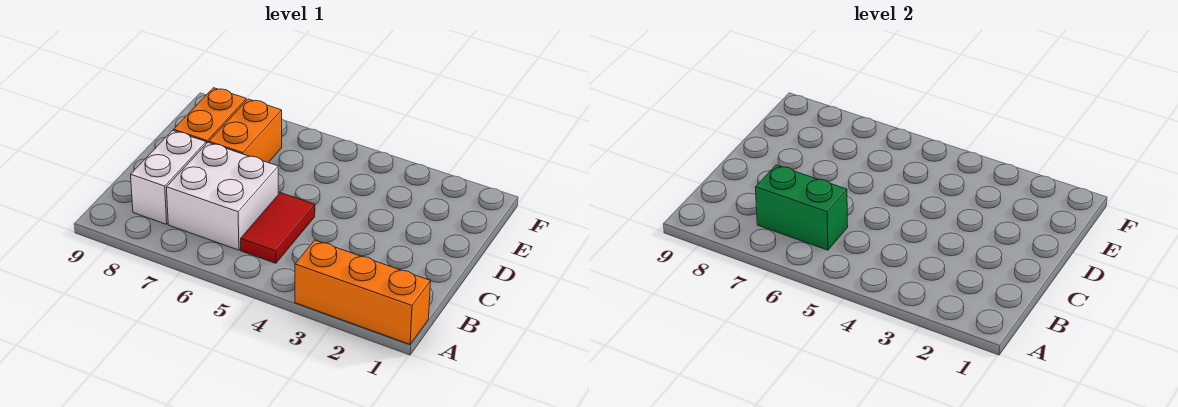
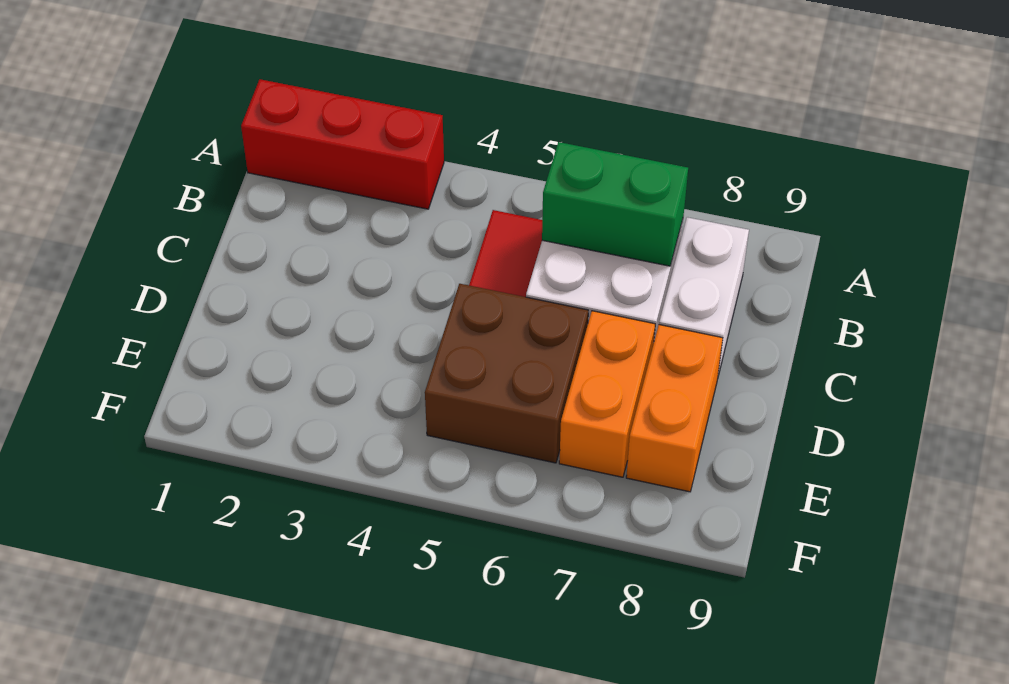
orange 1x3 brick [295,240,431,344] -> red 1x3 brick [241,79,444,209]
none -> brown 2x2 brick [425,284,588,463]

